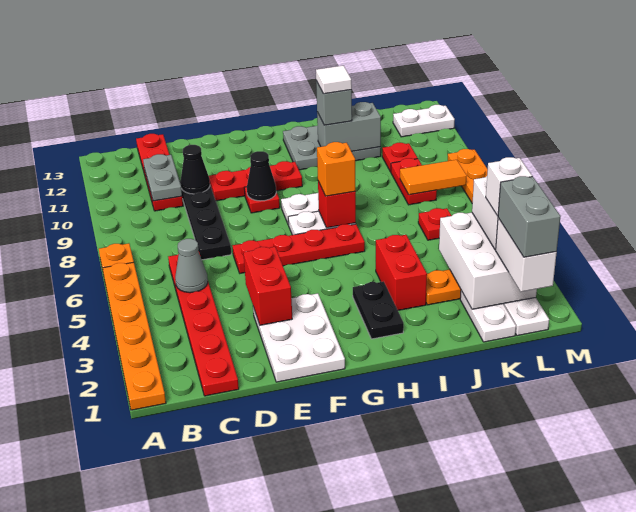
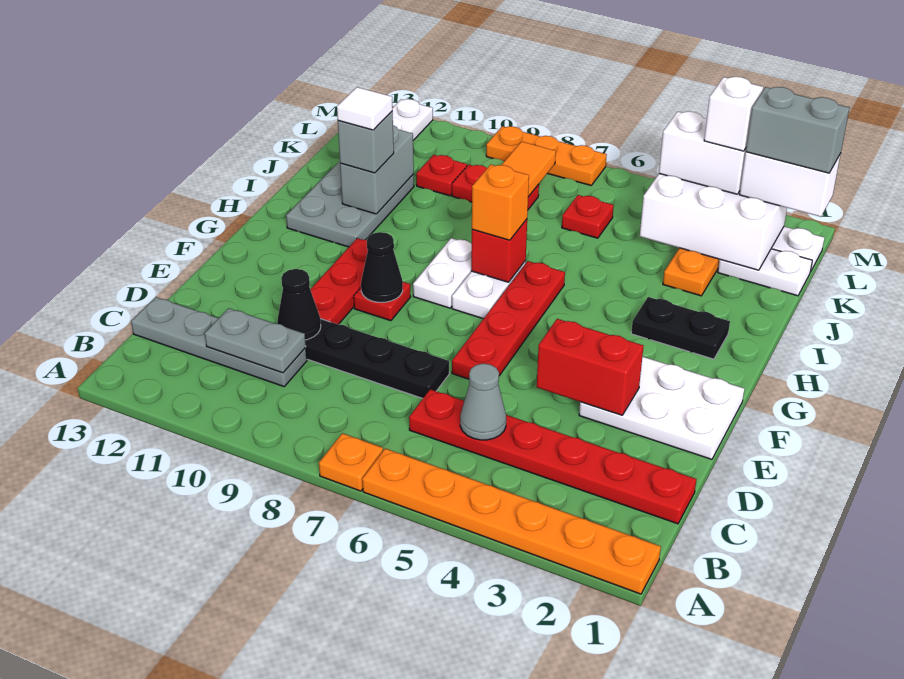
red 1x4 plate [136,134,183,211] -> grey 1x4 plate [131,297,307,386]
red 1x2 brick [376,235,427,310] -> none

